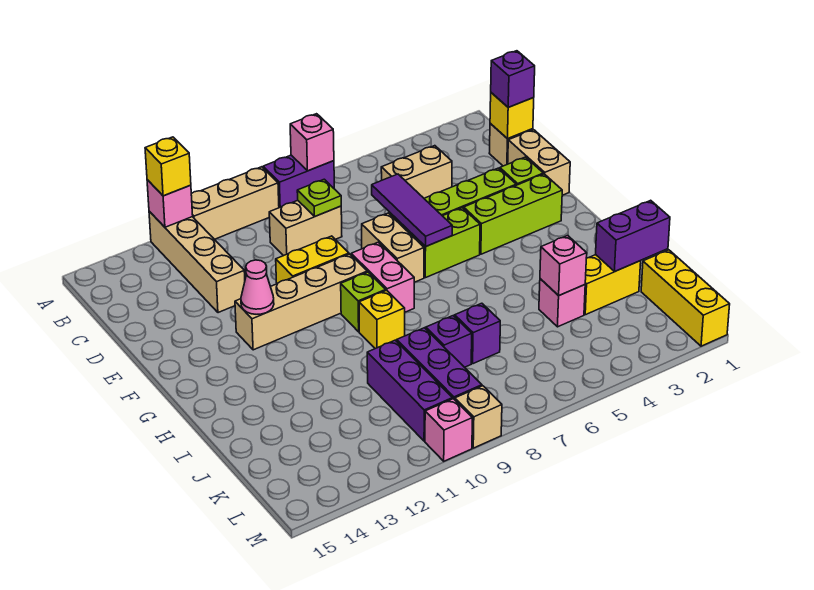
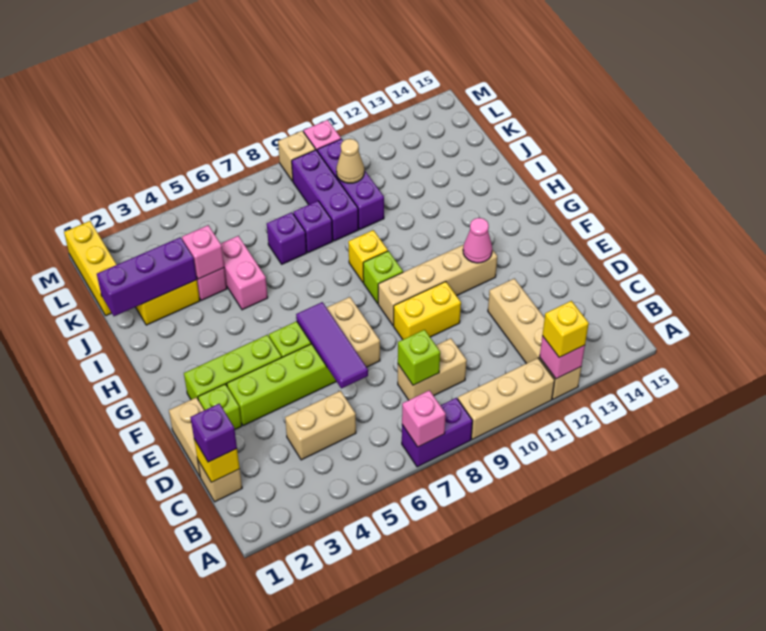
lime 1x1 plate [297,179,341,217] -> lime 1x1 brick [398,330,440,385]
pink 1x2 brick [351,242,414,312] -> pink 1x2 brick moved to [221,236,268,310]
purple 1x2 brick [596,200,670,271] -> purple 1x3 brick [97,237,197,316]
none -> tan 1x1 cone [336,139,364,183]

